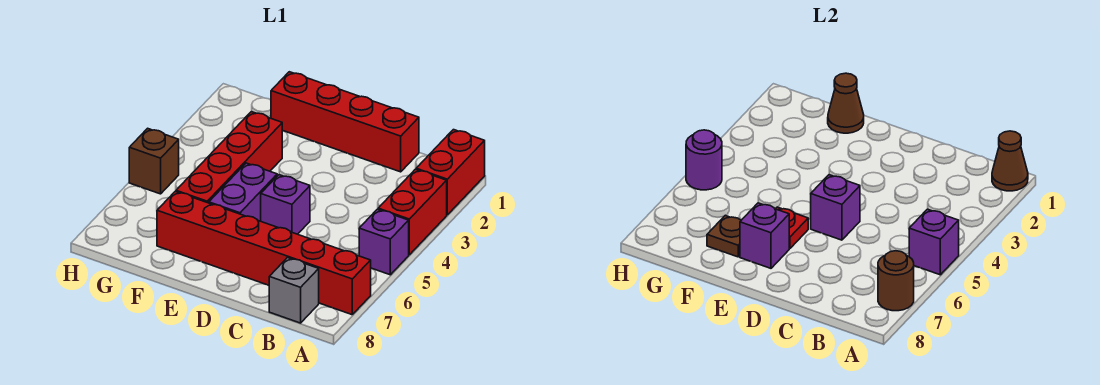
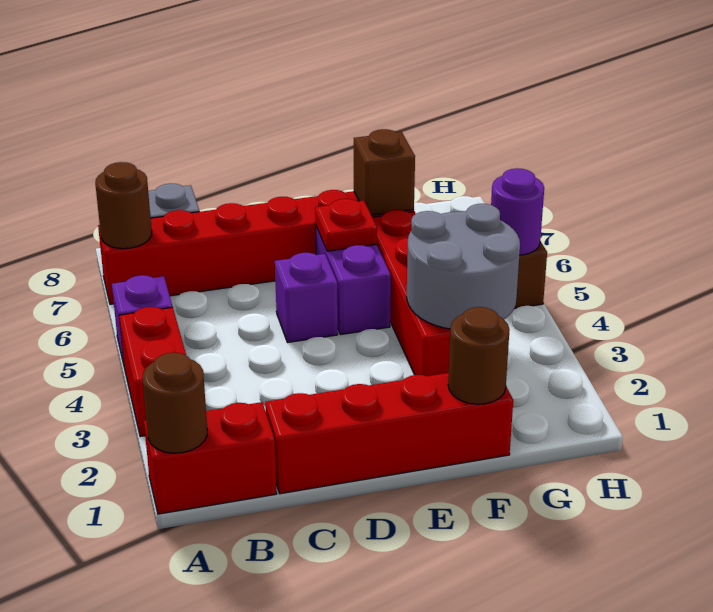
red 1x2 brick [416,130,485,215] -> red 1x2 brick turned to [144,402,277,514]
brown 1x1 cone [992,131,1028,191] -> brown 1x1 round brick [143,353,207,453]
purple 1x1 brick [909,209,959,275] -> none
purple 1x1 brick [811,175,860,240] -> none
purple 1x1 brick [740,203,789,268] -> none
brown 1x1 cone [828,73,864,133] -> brown 1x1 round brick [448,307,510,404]
none -> grey 2x2 round brick [407,204,520,329]
brown 1x1 plate [707,215,741,257] -> brown 1x1 brick [354,129,415,215]

